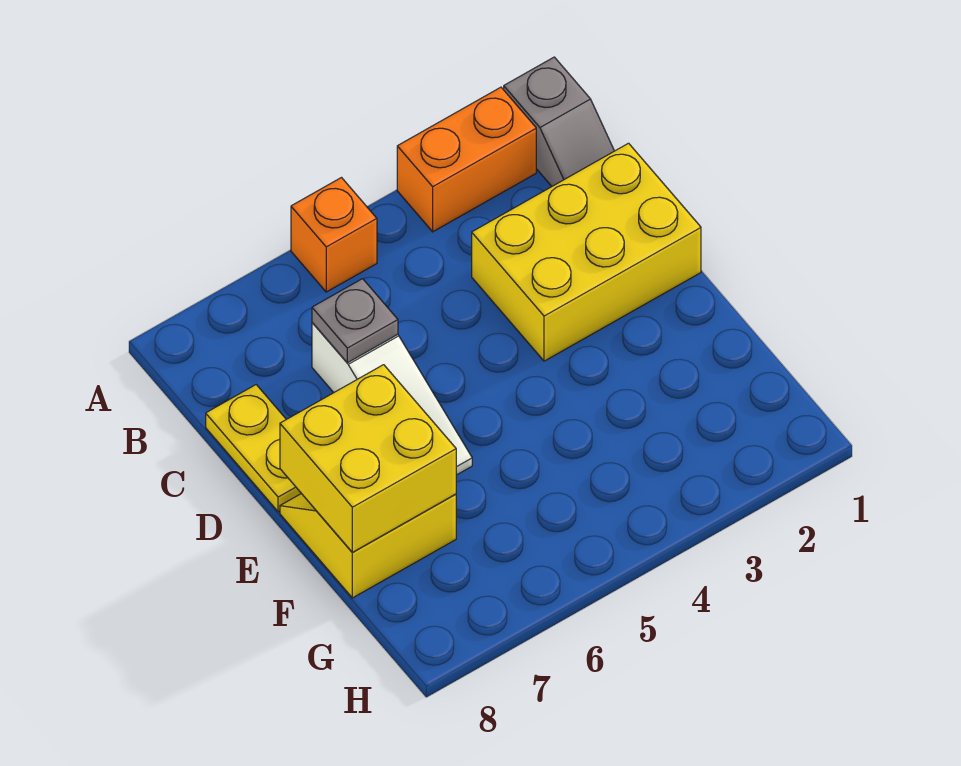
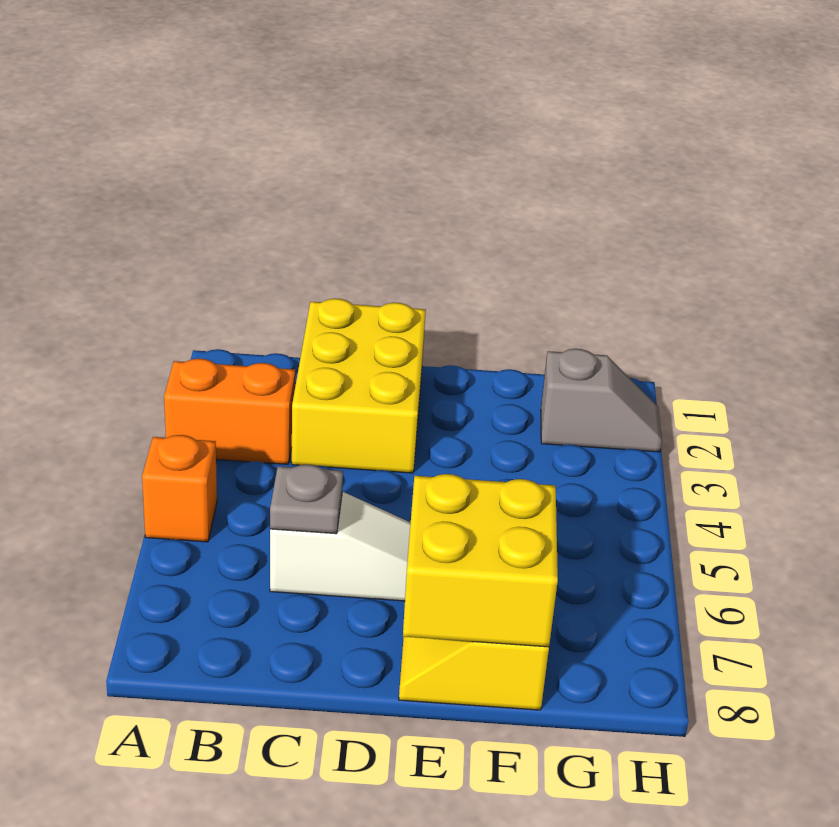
grey 1x2 slope [504,57,614,186] -> grey 1x2 slope moved to [541,349,662,452]
orange 1x2 brick [397,87,536,232] -> orange 1x2 brick turned to [164,359,295,464]
yellow 1x2 plate [206,385,301,512] -> none

